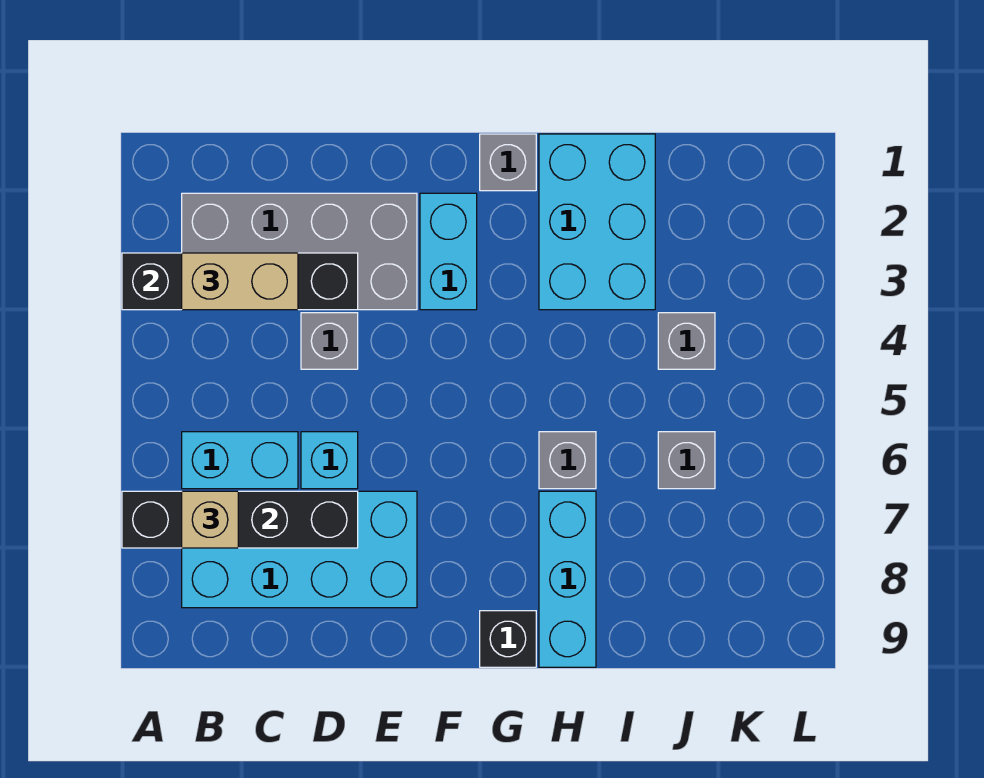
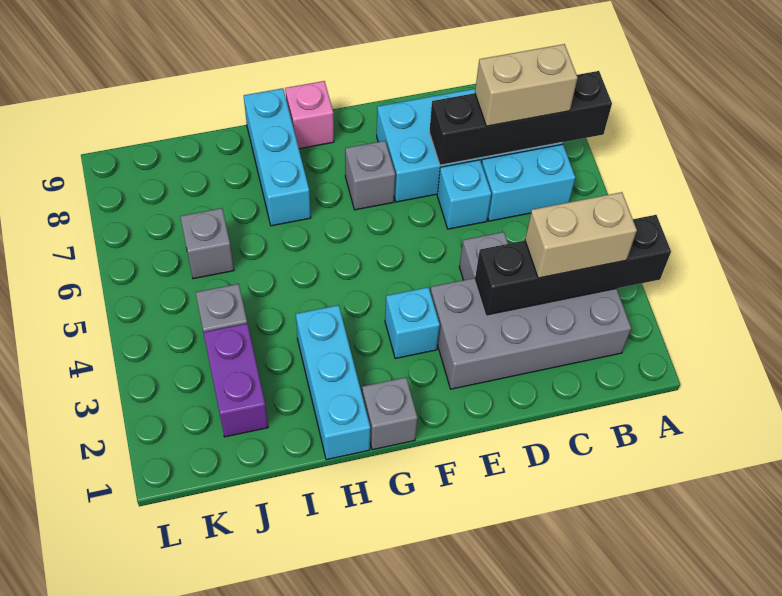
tan 1x1 brick [182,491,238,548] -> tan 1x2 brick [475,44,578,126]
cyan 1x2 brick [420,193,477,310] -> cyan 1x1 brick [385,287,440,358]
black 1x1 brick [480,611,536,667] -> pink 1x1 brick [285,81,334,149]
cyan 2x3 brick [539,134,655,310] -> cyan 1x3 brick [296,305,370,460]
grey 1x1 brick [539,432,596,489] -> grey 1x1 brick moved to [345,141,395,210]
none -> purple 1x2 brick [203,323,268,437]

